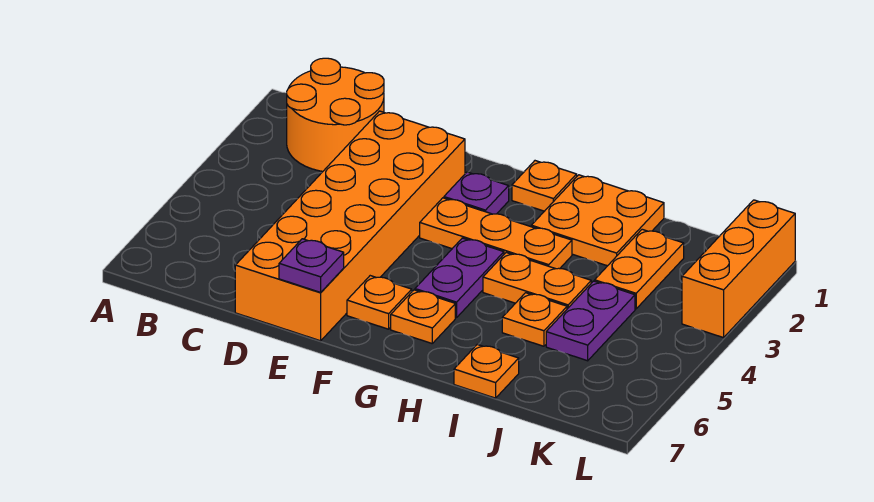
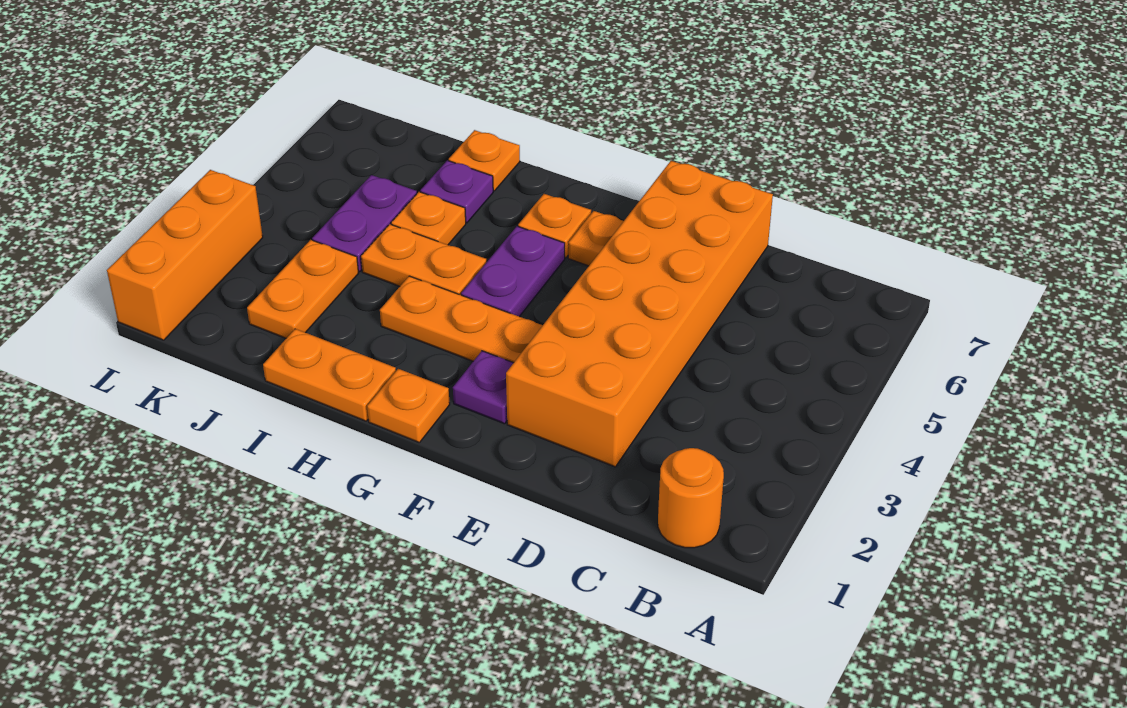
orange 2x2 round brick [287,58,384,171] -> orange 1x1 round brick [658,448,724,548]
purple 1x1 plate [279,239,344,292] -> purple 1x1 plate moved to [420,160,493,223]
orange 2x2 plate [531,175,664,266] -> orange 1x2 plate [263,329,396,421]

